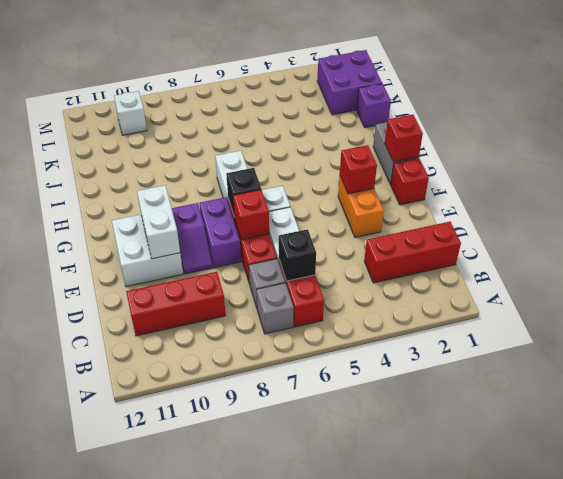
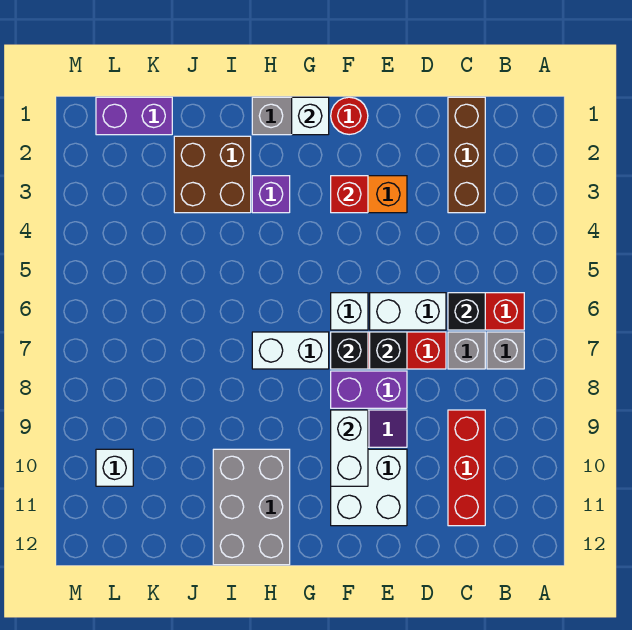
red 1x3 brick [364,222,461,283] -> brown 1x3 brick [448,97,485,213]
red 1x1 brick [233,190,269,240] -> black 1x1 brick [370,332,407,369]
white 1x2 brick [137,185,180,259] -> white 1x2 brick turned to [331,410,368,486]
red 1x1 brick [391,158,429,205] -> red 1x1 round brick [331,97,368,135]
red 1x1 brick [385,115,423,162] -> white 1x1 brick [292,97,329,135]
none -> grey 2x3 brick [213,449,290,565]
none -> brown 2x2 brick [174,136,251,213]
purple 1x1 brick [357,84,391,128] -> purple 1x1 brick moved to [252,176,290,213]
purple 2x2 brick [317,50,382,115] -> purple 1x2 brick [96,97,172,135]

